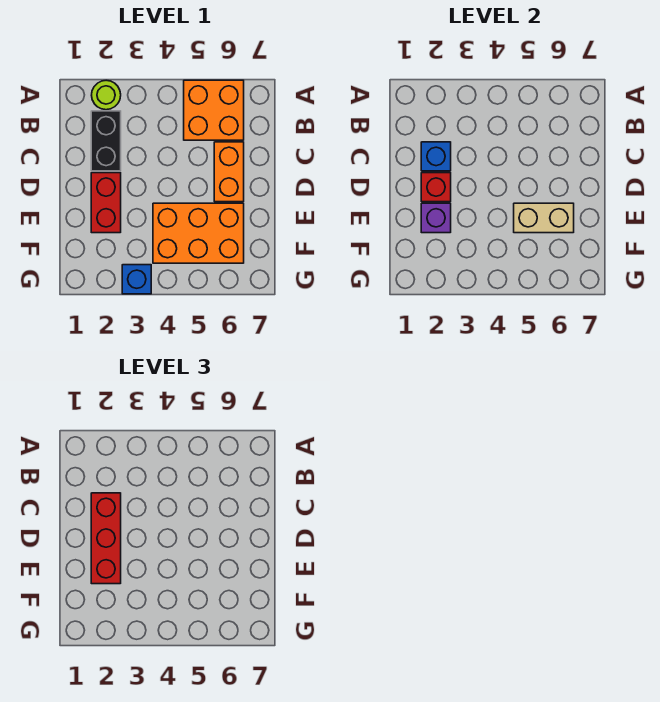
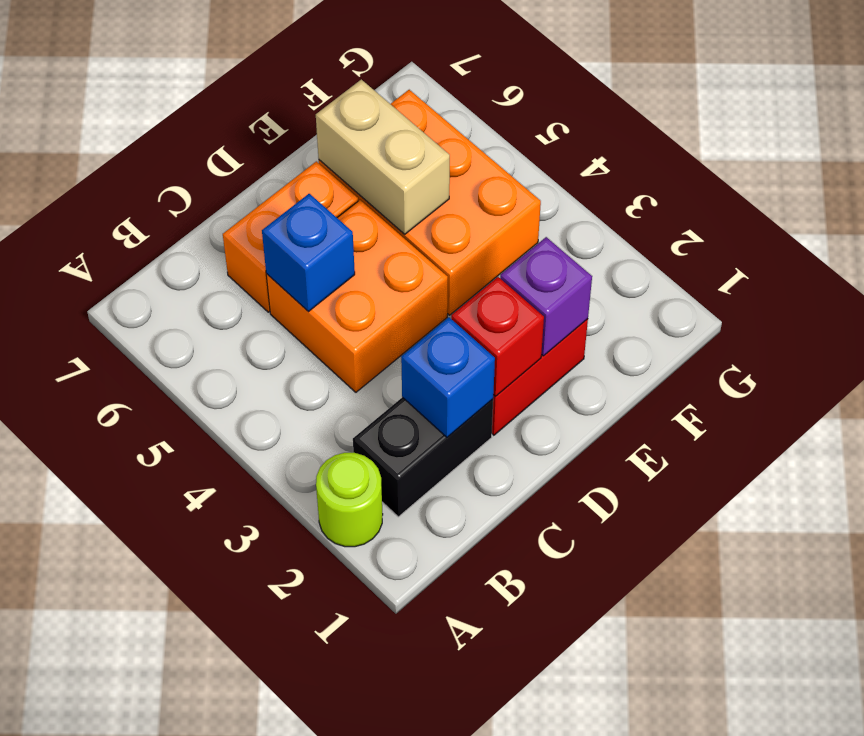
orange 2x2 brick [184,80,244,140] -> orange 2x2 brick moved to [266,200,448,392]
red 1x3 brick [91,493,121,584] -> none
blue 1x1 brick [122,265,151,294] -> blue 1x1 brick moved to [262,194,355,312]

